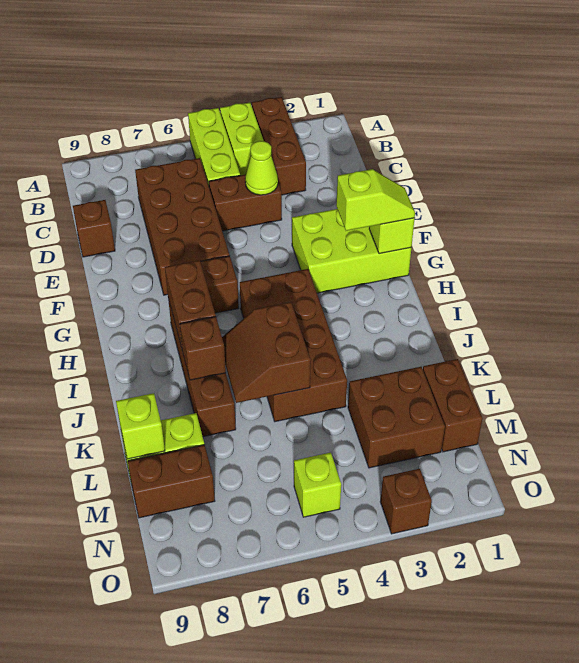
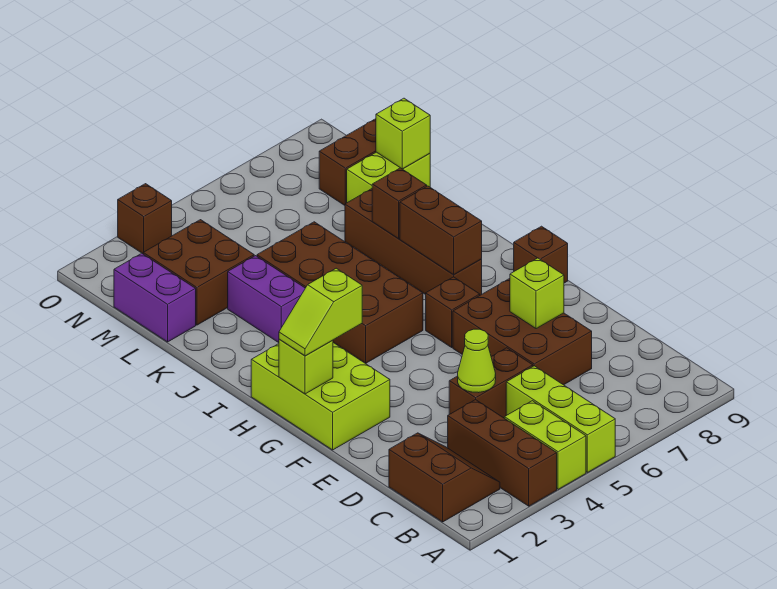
brown 2x4 brick [135,158,229,295] -> brown 2x3 brick [453,279,592,385]
brown 1x1 brick [73,200,115,257] -> brown 1x1 brick moved to [514,226,568,283]
lime 2x3 brick [292,209,411,293] -> lime 2x3 brick turned to [251,343,390,450]
none -> purple 1x2 brick [228,256,305,343]
brown 2x2 slope [222,302,311,403] -> brown 2x2 slope moved to [389,433,500,522]
brown 1x2 brick [423,359,482,452] -> purple 1x2 brick [114,253,196,342]
lime 1x1 brick [294,453,341,517] -> lime 1x1 brick moved to [510,258,564,329]

